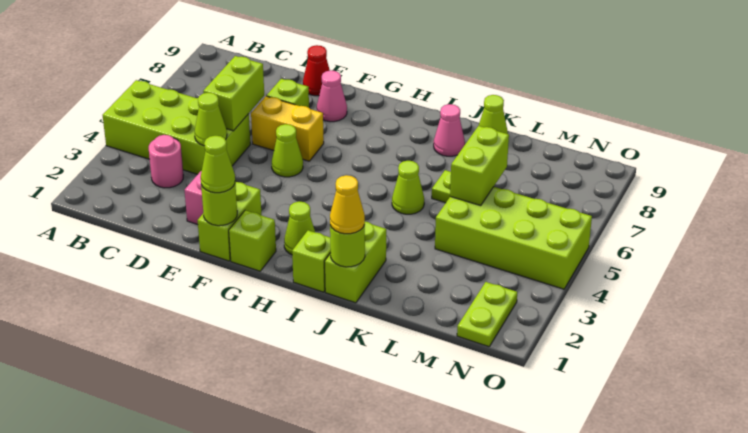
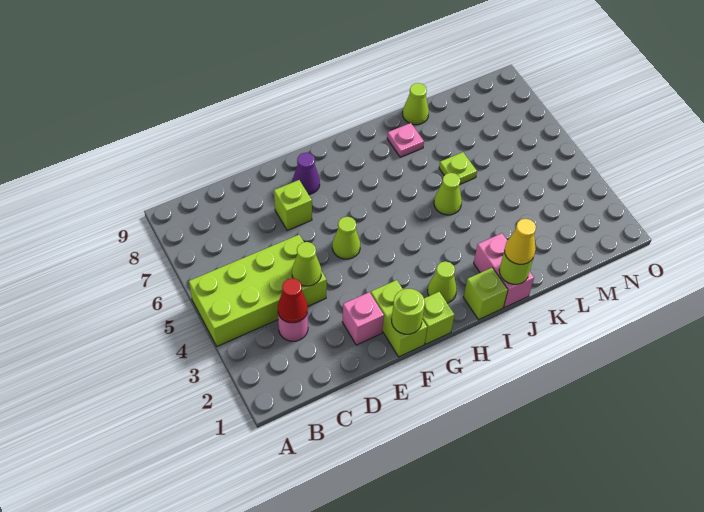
lime 1x2 brick [203,56,264,131] -> none
yellow 1x2 brick [251,96,324,161] -> none
red 1x1 cone [303,45,330,96] -> red 1x1 cone moved to [278,278,308,323]
lime 1x1 cone [201,136,235,193] -> none
pink 1x1 cone [317,70,347,122] -> purple 1x1 cone [293,153,320,195]
lime 1x2 brick [325,222,386,303] -> pink 1x2 brick [474,233,534,308]
pink 1x1 cone [434,104,465,156] -> pink 1x1 plate [387,123,424,157]
lime 2x4 brick [435,187,592,289] -> none
lime 1x2 brick [450,126,509,206] -> none
lime 1x2 plate [457,282,517,347] -> none

